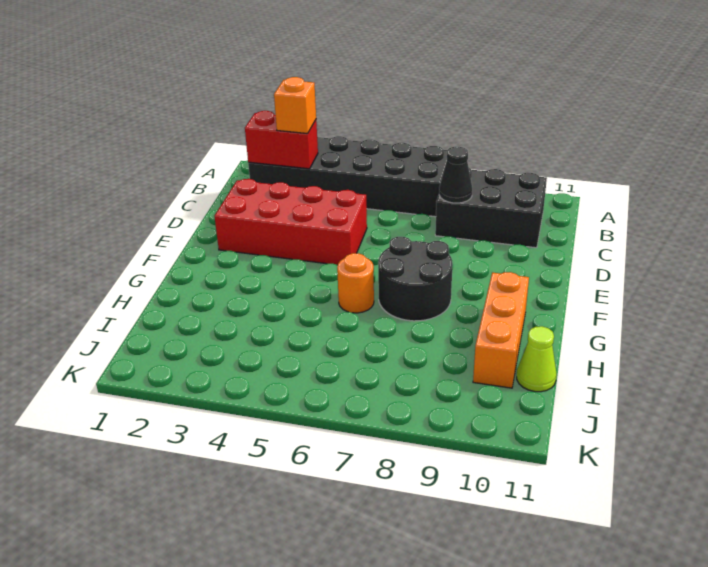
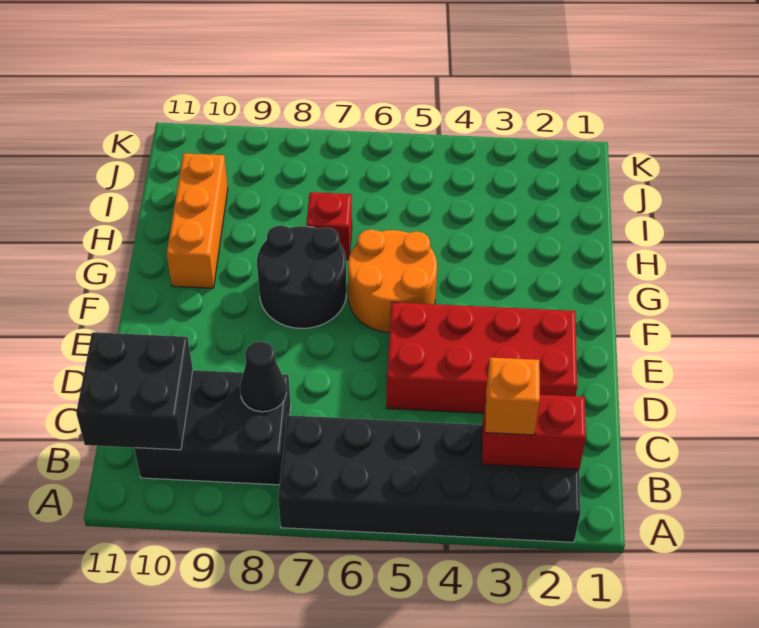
none -> black 2x2 brick [76,332,193,450]
orange 1x1 round brick [337,253,374,313] -> orange 2x2 round brick [348,229,437,333]
none -> red 1x1 brick [306,192,352,260]
lime 1x1 cone [517,326,557,392] -> none

